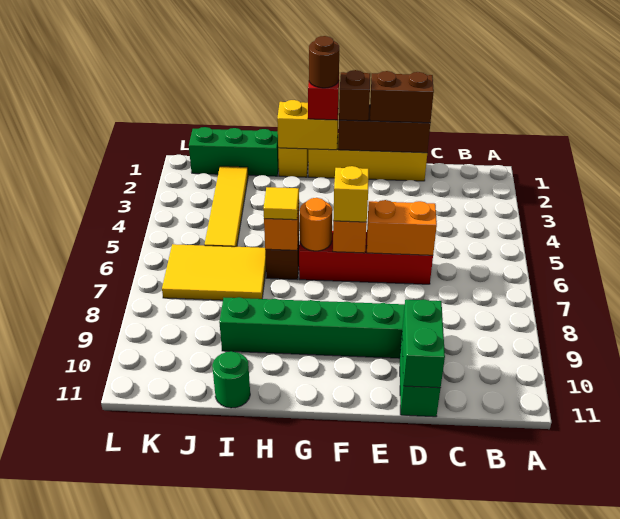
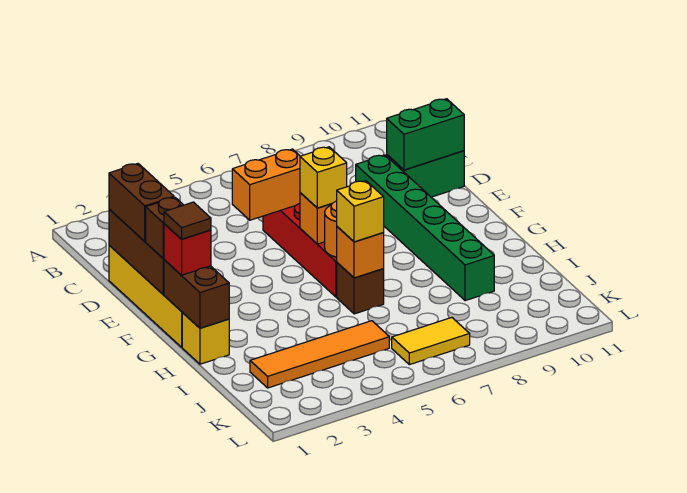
orange 1x2 brick [367,200,437,255] -> orange 1x2 brick turned to [232,149,300,220]
yellow 1x2 brick [277,100,338,150] -> brown 1x2 brick [164,260,229,328]
brown 1x1 round brick [309,36,339,88] -> brown 1x1 tile [164,202,211,239]
yellow 1x1 tile [264,187,299,220] -> yellow 1x1 brick [337,181,384,242]
green 1x3 brick [189,127,279,176] -> none
yellow 2x3 tile [162,244,266,300] -> yellow 1x2 tile [392,318,470,365]
green 1x1 round brick [212,351,250,408] -> none
yellow 1x4 tile [204,166,248,247] -> orange 1x4 tile [250,321,389,388]

